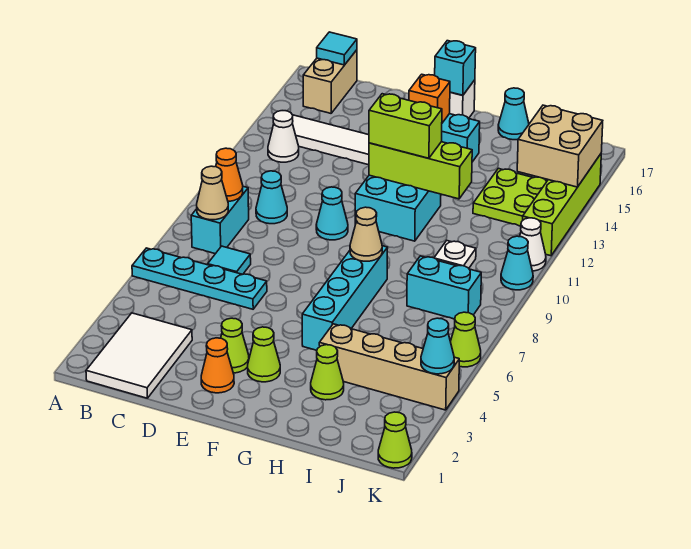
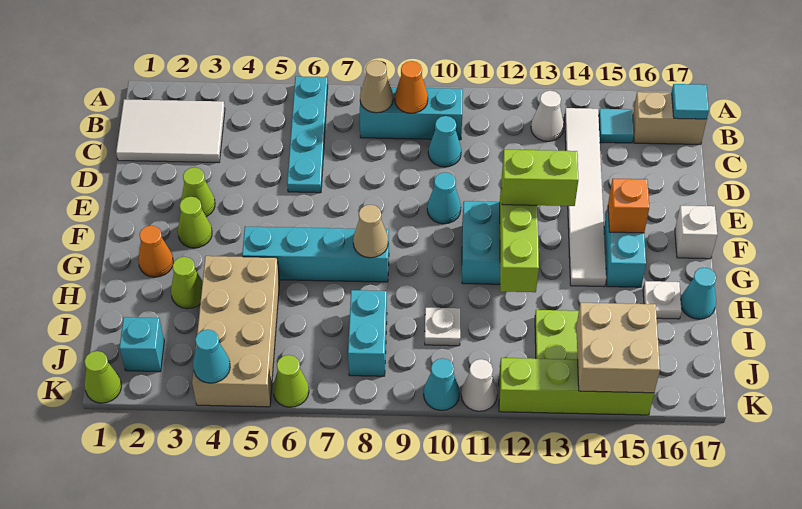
cyan 1x2 brick [191,186,249,254] -> cyan 1x3 brick [360,87,463,140]
cyan 1x1 tile [208,246,251,274] -> cyan 1x1 tile moved to [599,109,634,143]
orange 1x1 cone [201,338,234,393] -> orange 1x1 cone moved to [138,226,173,277]
lime 1x2 brick [369,94,442,158] -> lime 1x2 brick turned to [502,150,578,206]
cyan 1x1 brick [435,41,476,95] -> cyan 1x1 brick moved to [120,317,164,372]
tan 1x4 brick [319,324,459,410] -> tan 2x4 brick [192,256,280,407]
none -> white 1x1 plate [643,281,682,319]

